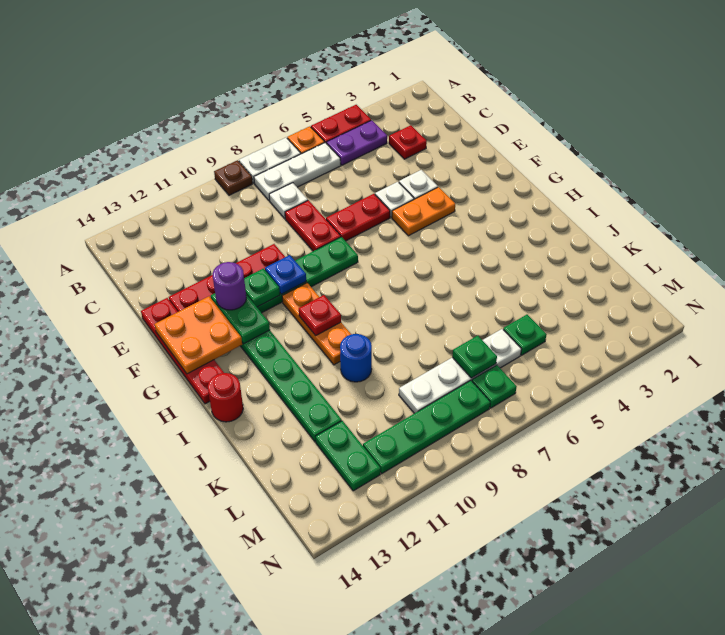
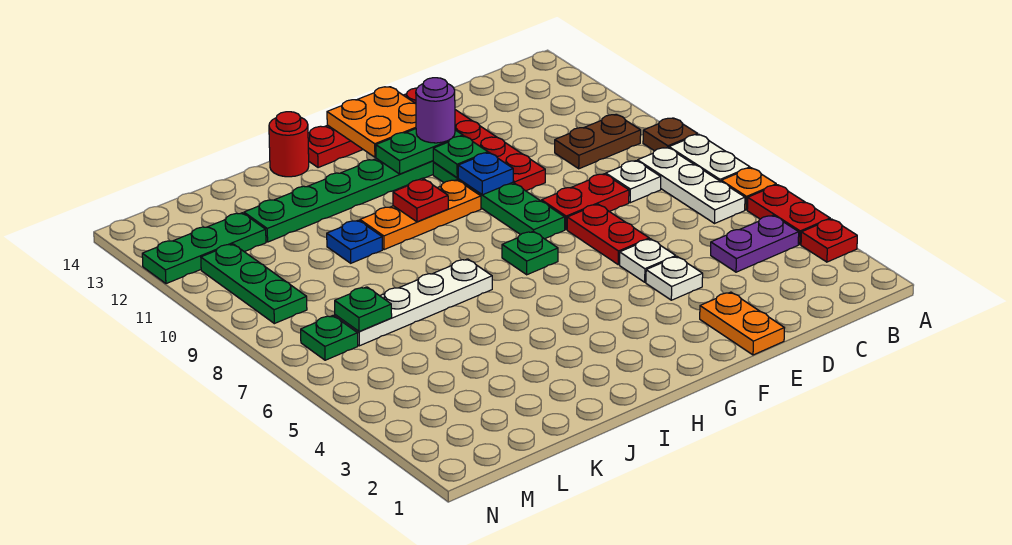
purple 1x2 plate [327,120,387,165] -> purple 1x2 plate turned to [711,215,799,272]
none -> brown 1x2 plate [555,114,641,169]
red 1x1 plate [389,125,427,159] -> red 1x1 plate moved to [801,219,857,262]
orange 1x2 plate [392,187,455,236] -> orange 1x2 plate moved to [700,292,784,355]
blue 1x1 round brick [340,334,372,382] -> blue 1x1 plate [327,220,382,263]
green 1x1 plate [503,315,547,355] -> green 1x1 plate moved to [502,231,558,275]
white 1x4 plate [399,329,521,413] -> white 1x4 plate turned to [335,259,492,346]
green 1x2 plate [316,421,381,491] -> green 1x3 plate [142,213,266,284]
green 1x4 plate [363,381,490,474] -> green 1x3 plate [201,244,307,324]

